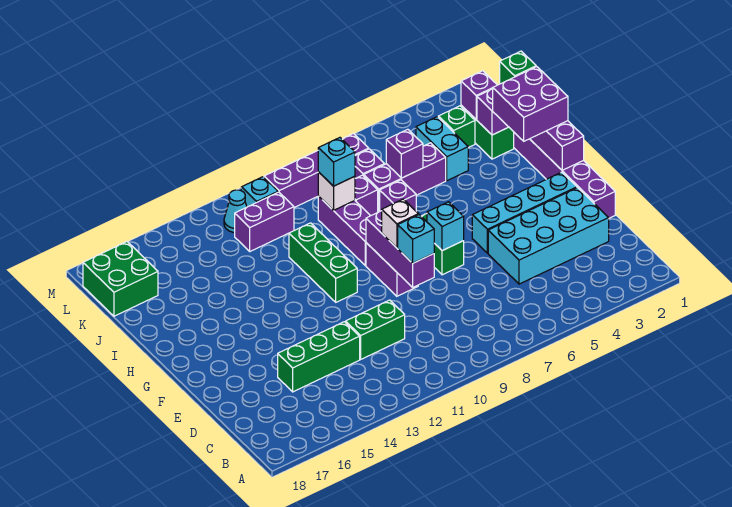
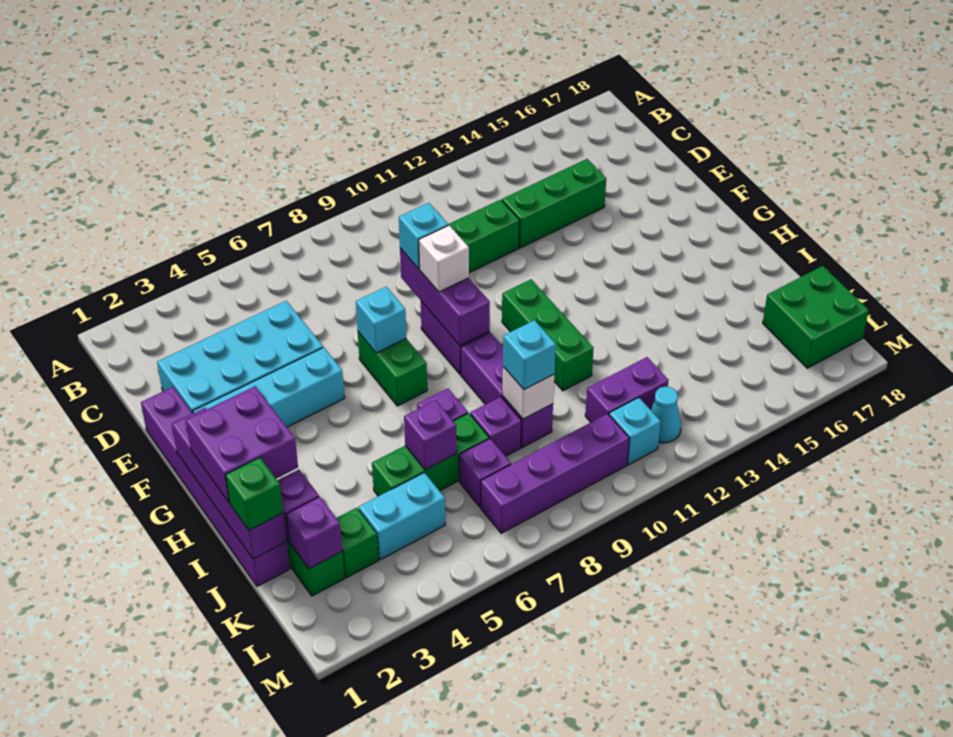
cyan 1x2 brick [416,117,468,181] -> cyan 1x2 brick turned to [359,473,445,560]
purple 1x3 brick [364,143,446,212] -> green 1x3 brick [372,413,489,496]

